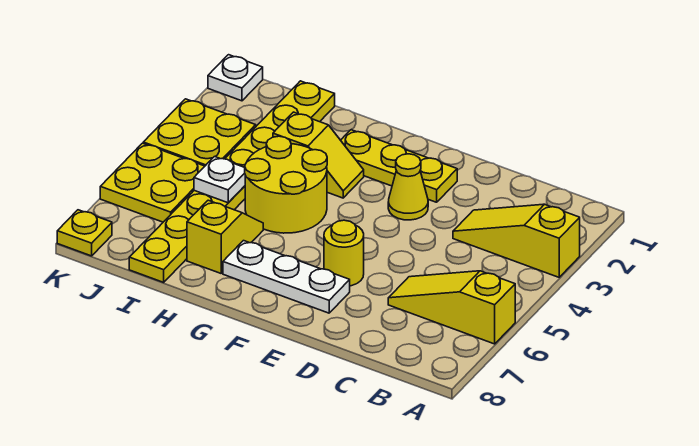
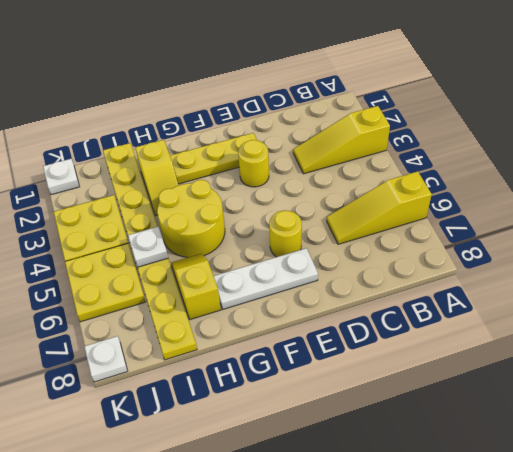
yellow 1x1 cone [388,154,428,220] -> yellow 1x1 round brick [238,140,269,187]
yellow 1x2 slope [273,112,364,198] -> yellow 1x2 slope turned to [135,140,179,216]
yellow 1x1 plate [57,210,112,256] -> white 1x1 plate [84,336,127,382]

